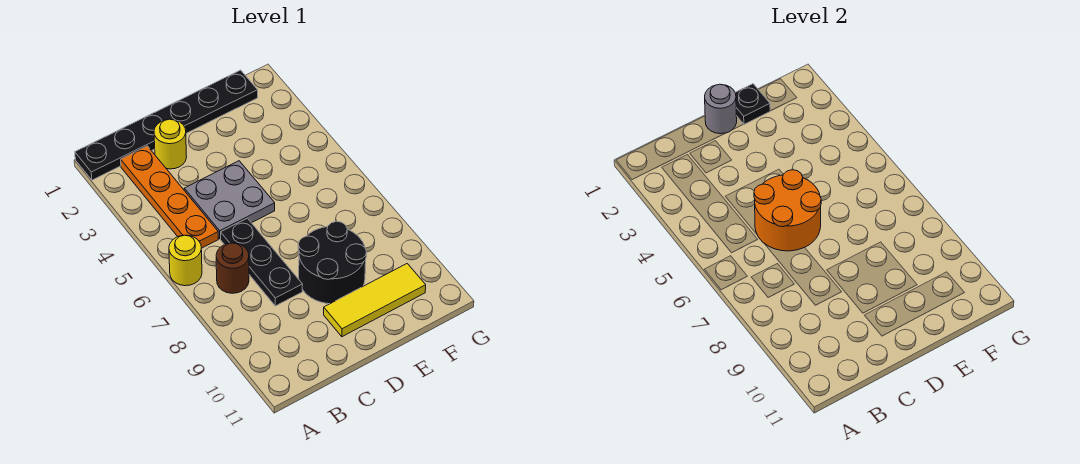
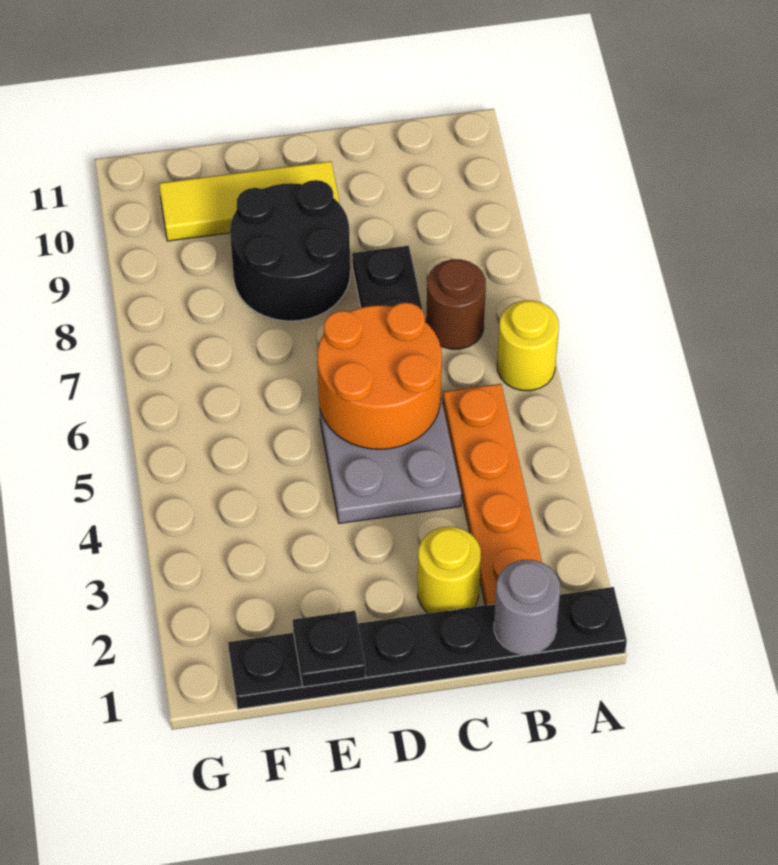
grey 1x1 round brick [705,84,737,134] -> grey 1x1 round brick moved to [494,560,560,654]

